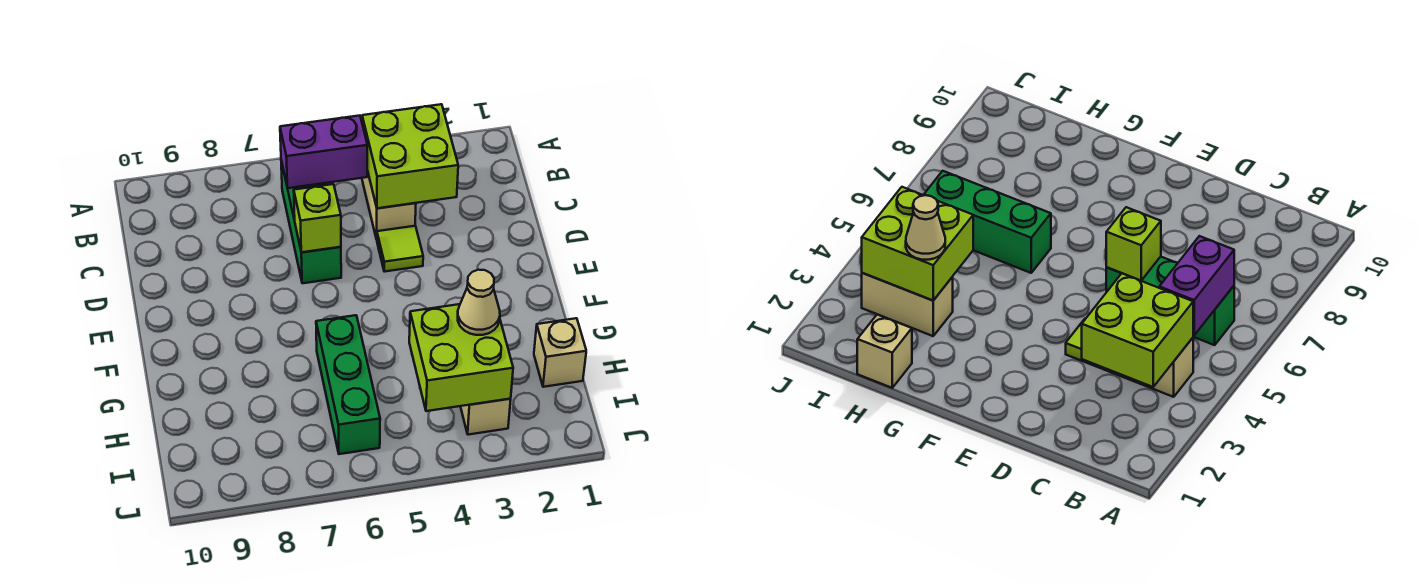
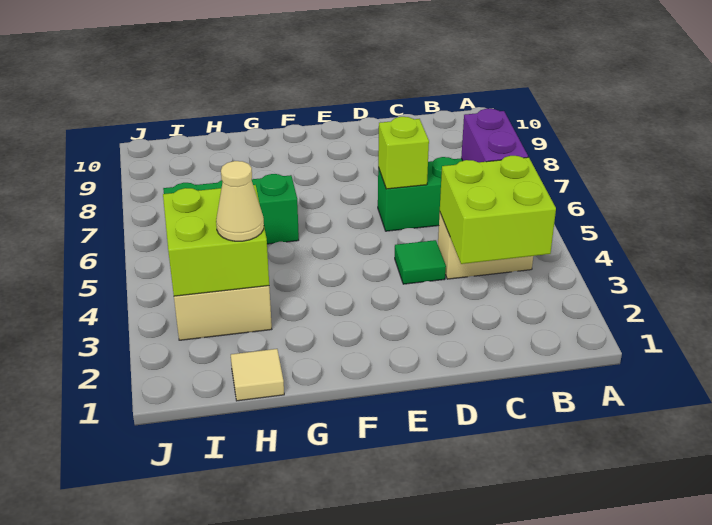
lime 1x1 tile [377,226,423,272] -> green 1x1 tile [395,240,446,284]
tan 1x1 brick [534,318,586,387] -> tan 1x1 tile [231,349,284,401]

